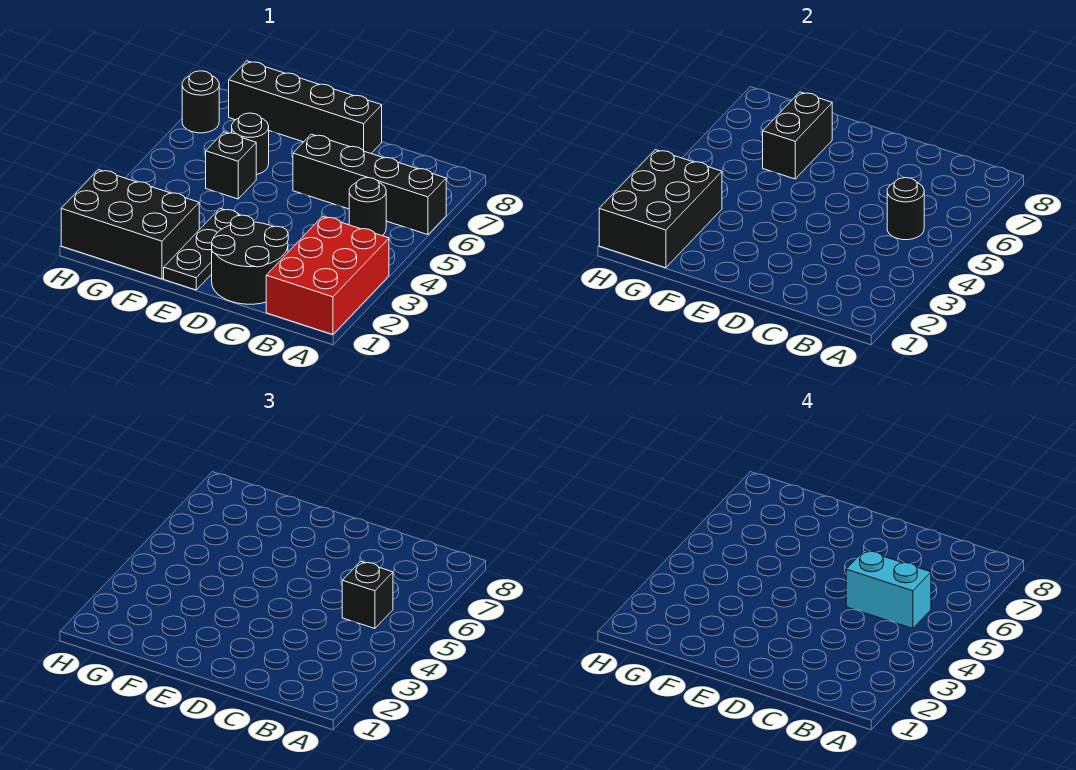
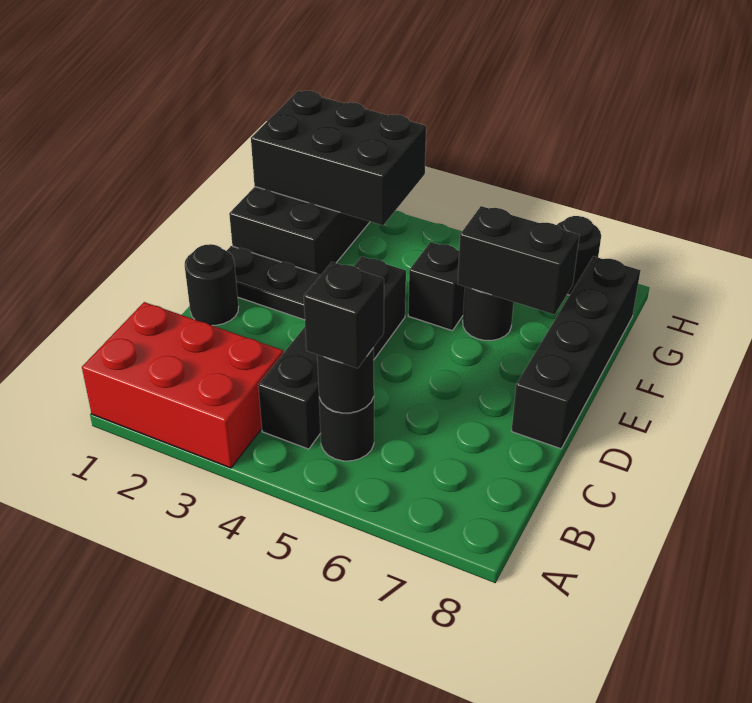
black 1x4 brick [293,134,446,235] -> black 1x4 brick moved to [258,256,406,449]
cyan 1x2 brick [846,550,931,629] -> none
black 2x2 round brick [212,215,288,304] -> black 1x1 round brick [185,244,239,325]

